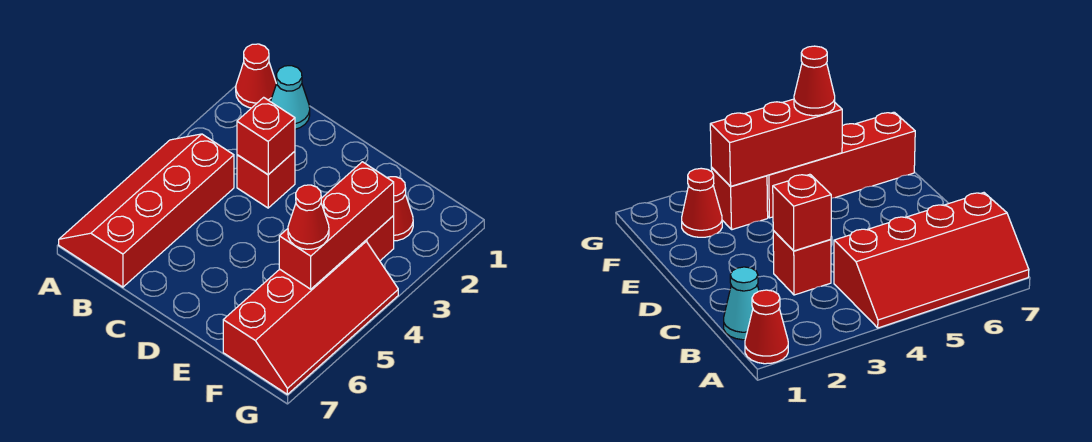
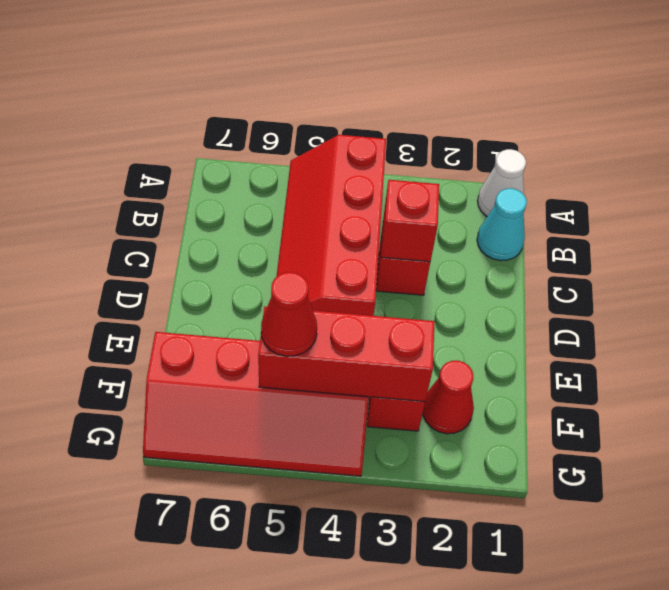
red 1x1 cone [236,44,276,108] -> white 1x1 cone [478,149,526,216]
red 2x4 slope [59,134,234,287] -> red 2x4 slope turned to [276,135,386,316]

